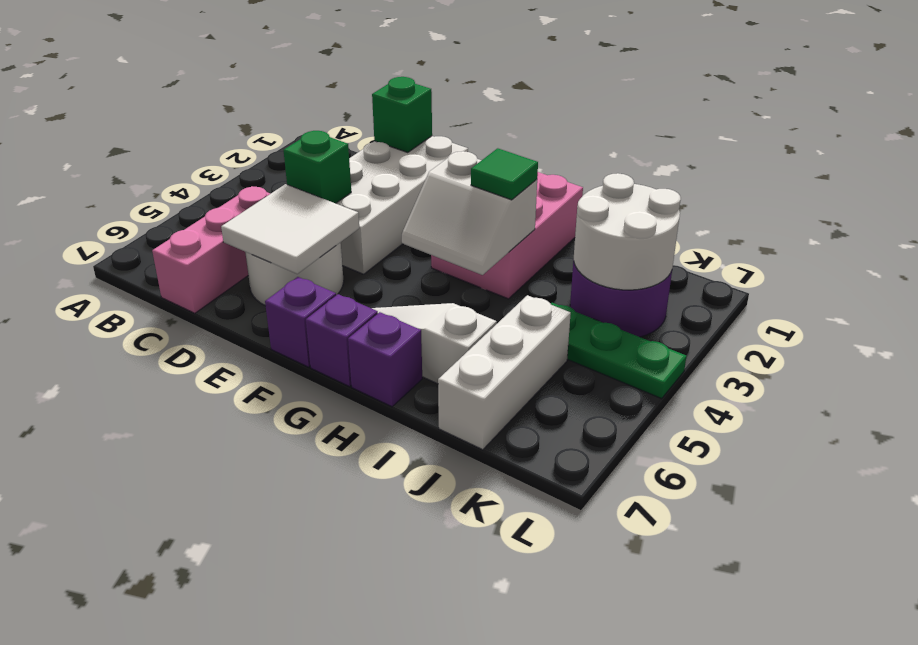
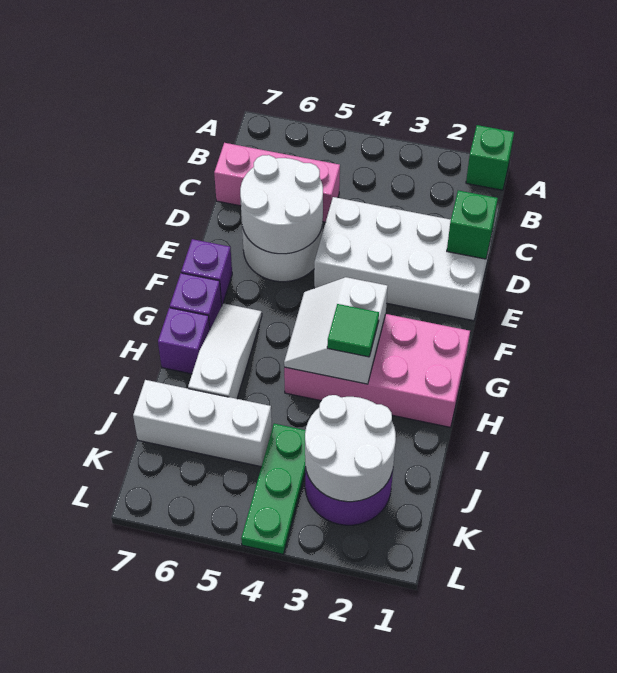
green 1x1 brick [284,131,351,203] -> green 1x1 brick moved to [466,125,514,190]
white 2x2 tile [221,184,359,274] -> white 2x2 round brick [240,155,323,254]
pink 2x3 brick [431,172,583,299] -> pink 2x4 brick [284,314,470,427]

